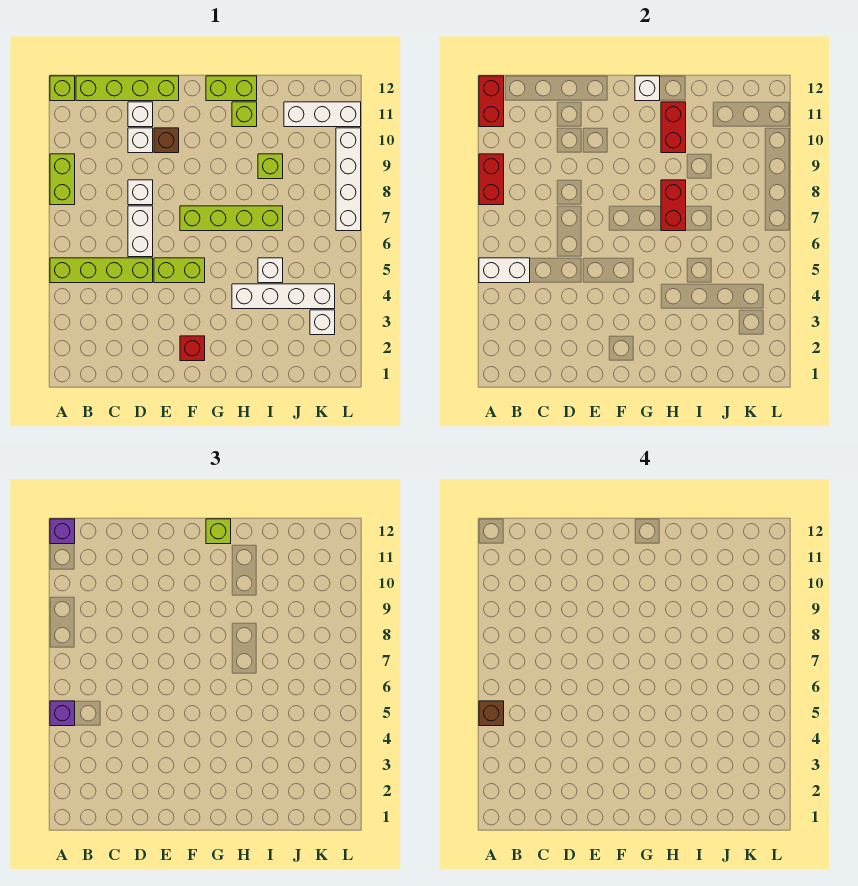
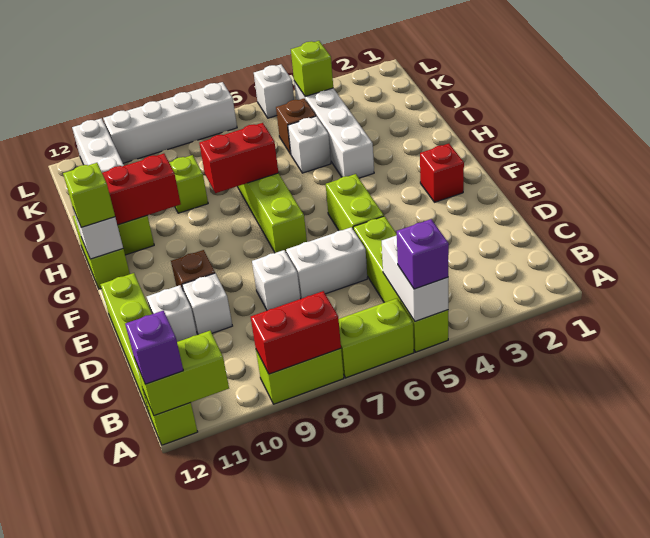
brown 1x1 brick [479,701,504,726] -> brown 1x1 brick moved to [276,99,316,154]
none -> lime 1x2 brick [339,298,414,378]
red 1x2 brick [479,76,504,127] -> lime 1x2 brick [135,331,229,416]
white 1x1 brick [310,310,335,335] -> white 1x1 brick moved to [254,64,294,118]
none -> lime 1x1 brick [291,41,333,97]

